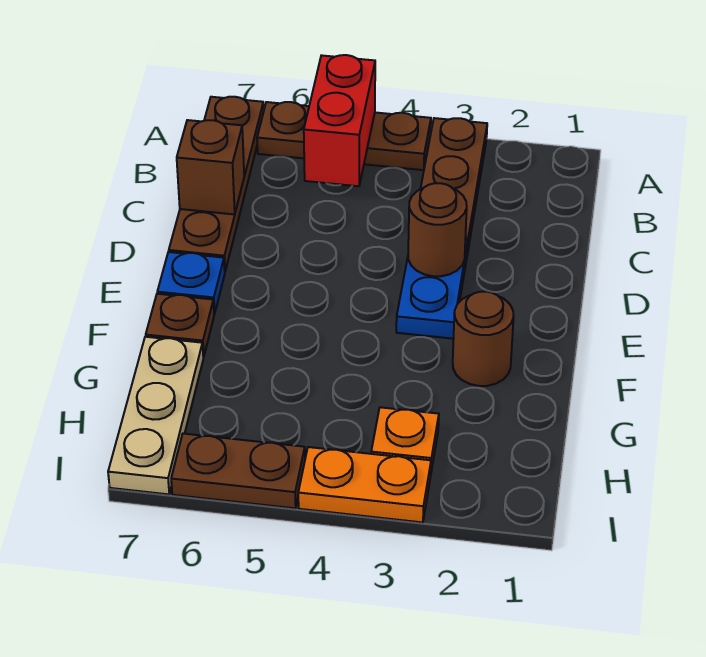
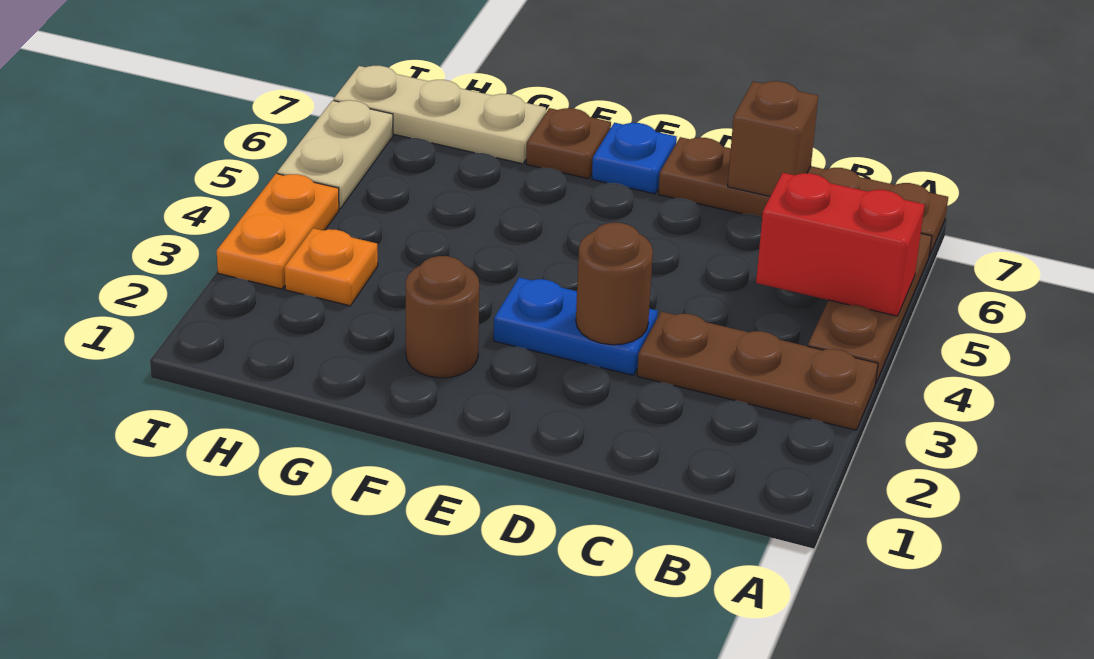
brown 1x2 plate [171,434,305,508] -> tan 1x2 plate [277,100,393,209]

